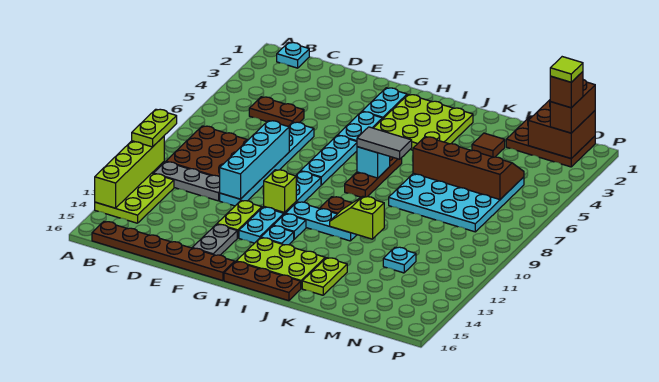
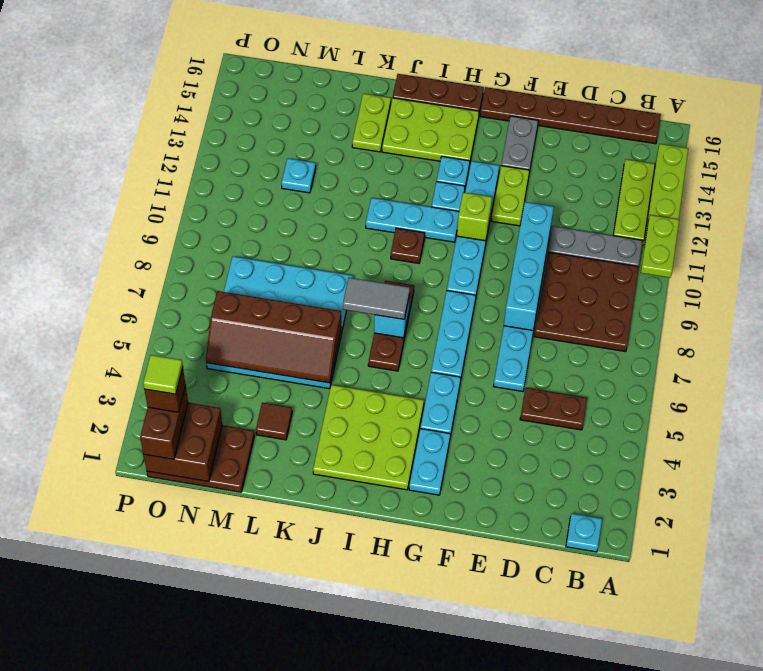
lime 1x2 slope [330,196,384,239] -> none

